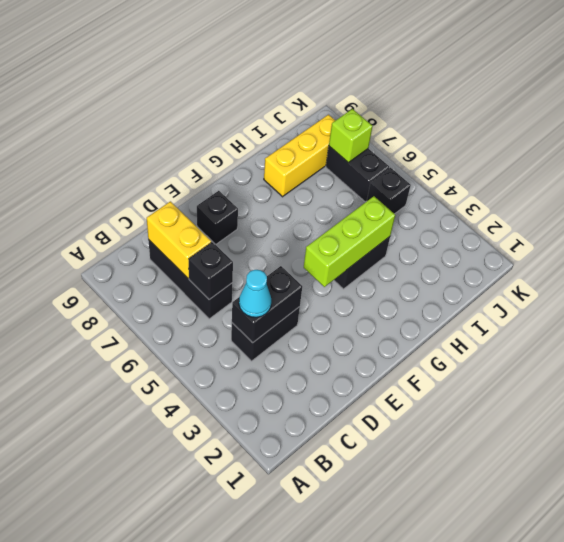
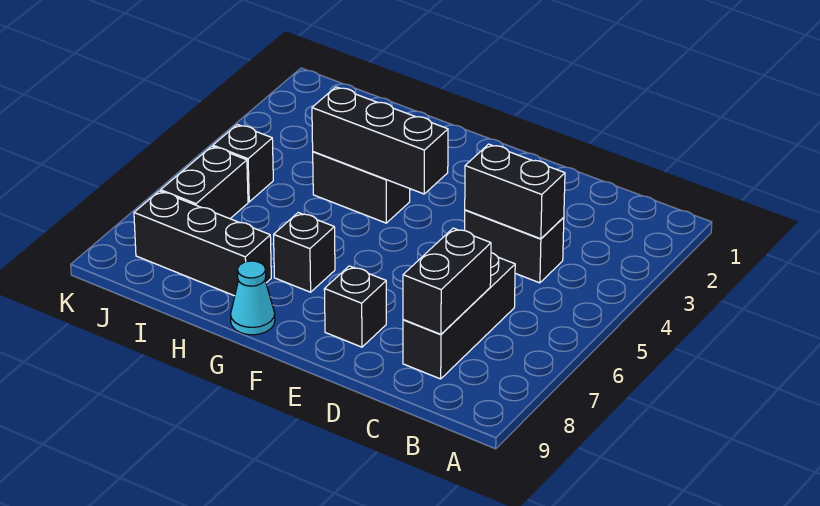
cyan 1x1 cone [239,270,271,317] -> cyan 1x1 cone moved to [231,261,275,335]
black 1x1 brick [189,242,233,299] -> black 1x1 brick moved to [274,213,335,292]
yellow 1x2 brick [147,201,211,279] -> black 1x2 brick [403,228,491,334]
lime 1x3 brick [304,196,395,287] -> black 1x3 brick [312,87,448,194]
yellow 1x3 brick [264,115,336,197] -> black 1x3 brick [134,191,271,296]
lime 1x1 brick [329,109,373,162] -> none

